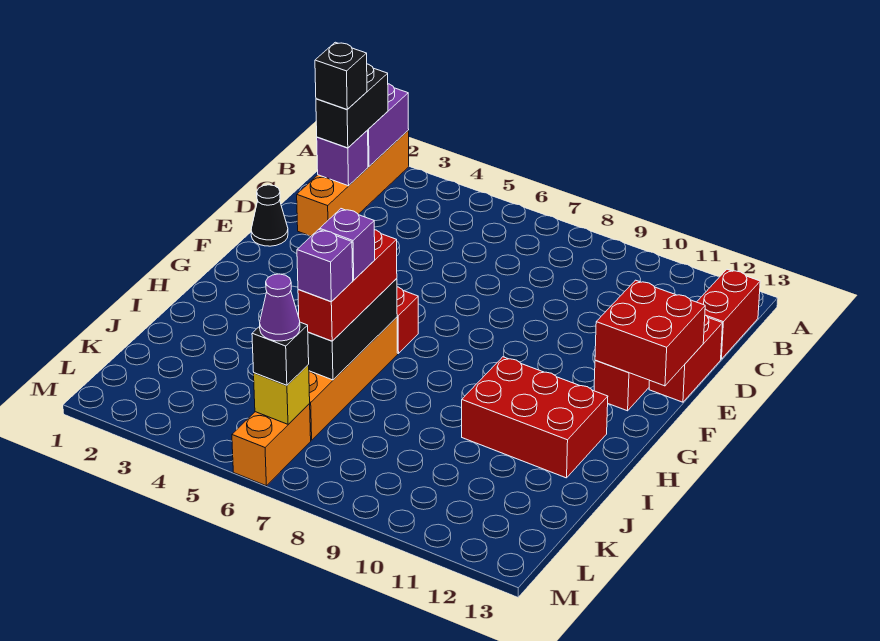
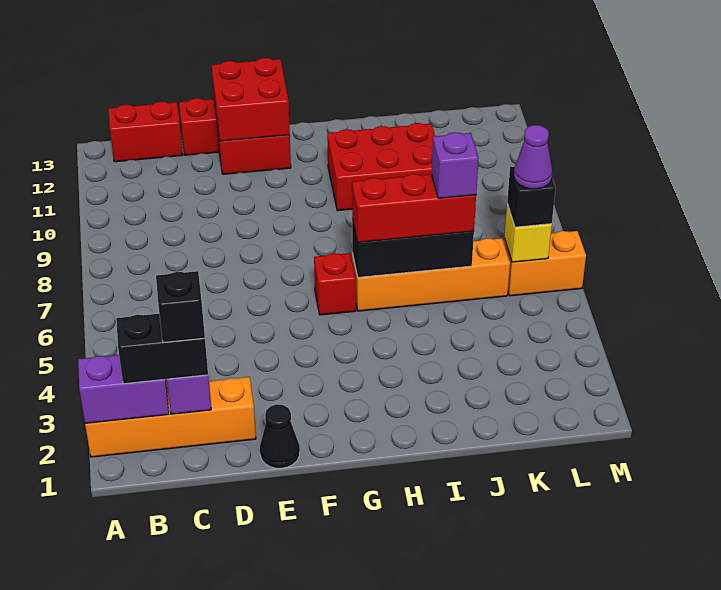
red 2x3 brick [462,357,608,478] -> red 2x3 brick turned to [327,123,435,211]
purple 1x1 brick [320,209,375,280] -> none

